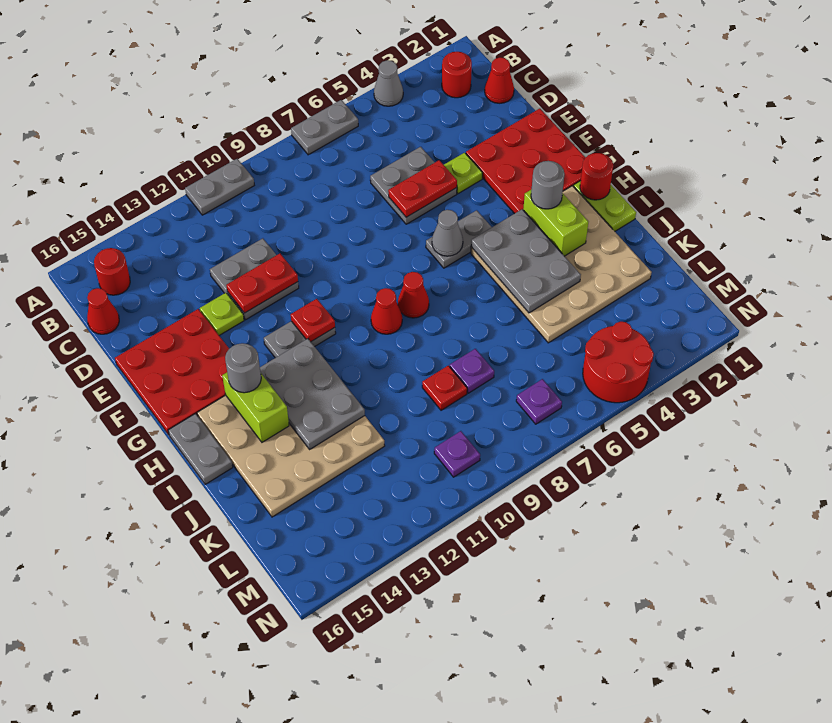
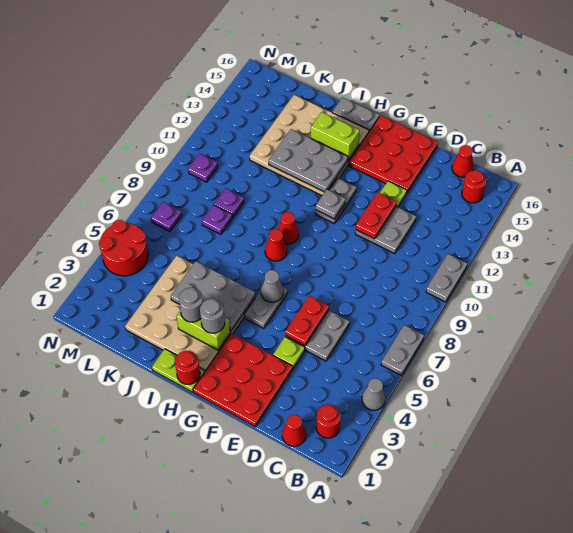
red 1x1 plate [291,299,335,342] -> grey 1x1 plate [316,189,346,219]
grey 1x1 round brick [225,343,261,393] -> grey 1x1 round brick moved to [179,288,203,322]
red 1x1 plate [422,366,467,410] -> purple 1x1 plate [214,189,244,218]

